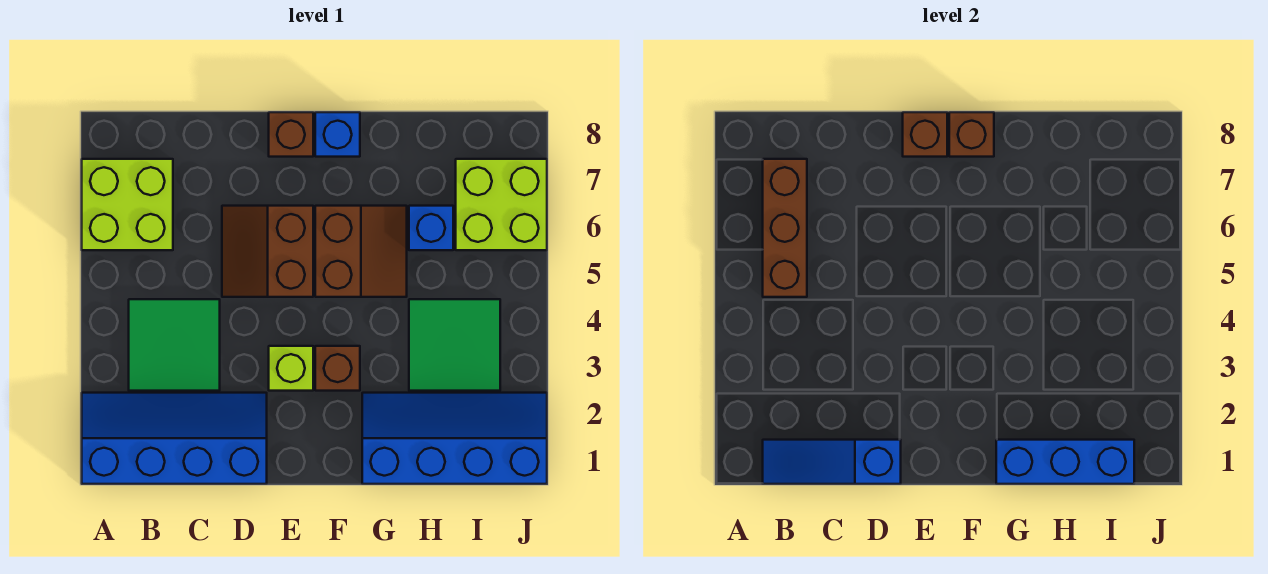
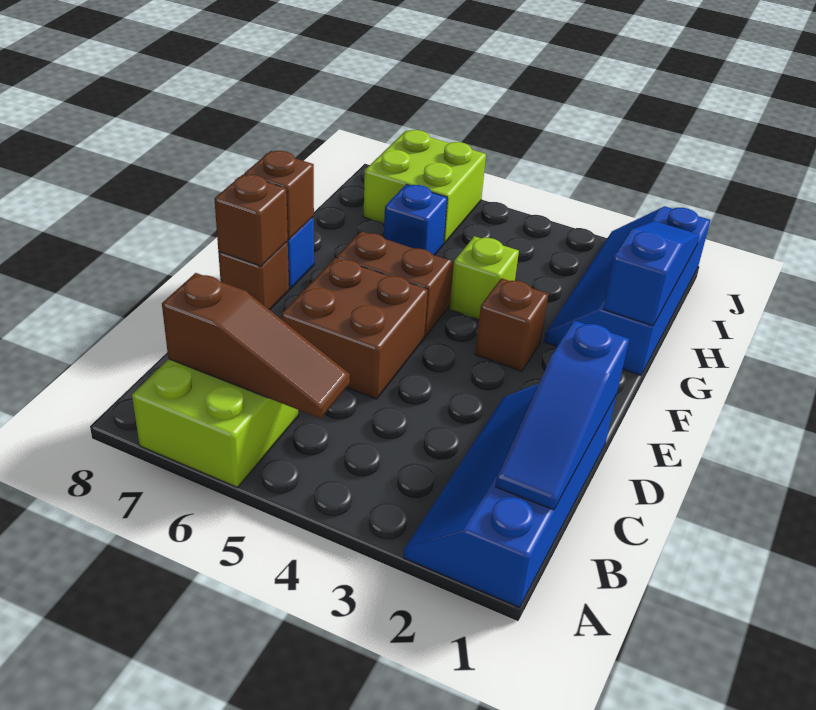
green 2x2 tile [129,299,220,391] -> none
brown 1x3 brick [763,159,807,297] -> brown 1x3 slope [162,273,350,418]
brown 2x2 slope [222,206,313,297] -> brown 2x2 brick [282,258,428,399]
lime 1x1 brick [269,346,313,391] -> lime 1x1 brick moved to [450,236,519,320]
blue 1x3 brick [996,440,1134,484] -> blue 1x3 slope [603,221,700,326]
green 2x2 tile [409,299,500,391] -> none

